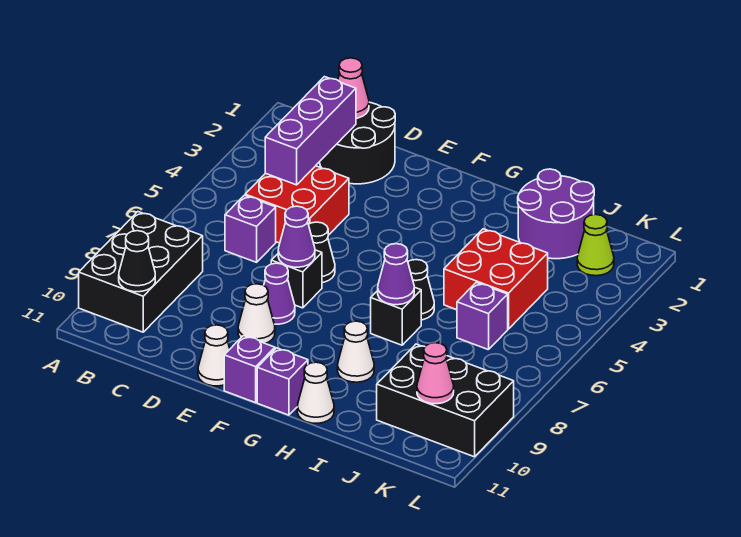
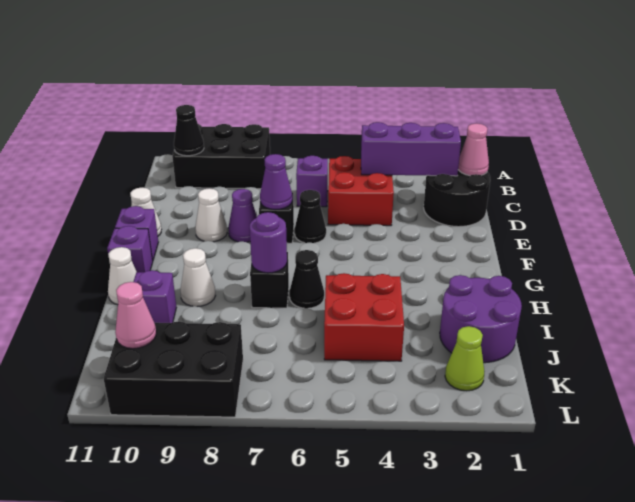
purple 1x1 cone [378,244,414,305] -> purple 1x1 round brick [250,212,287,273]
purple 1x1 brick [457,282,508,350] -> purple 1x1 brick moved to [133,270,176,323]
black 2x3 brick [377,344,514,457] -> black 2x3 brick turned to [104,321,243,417]

